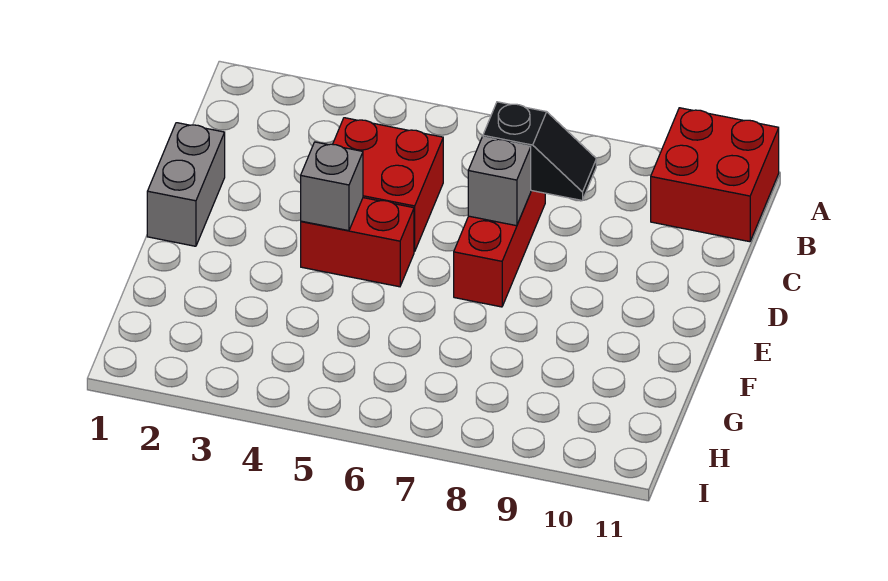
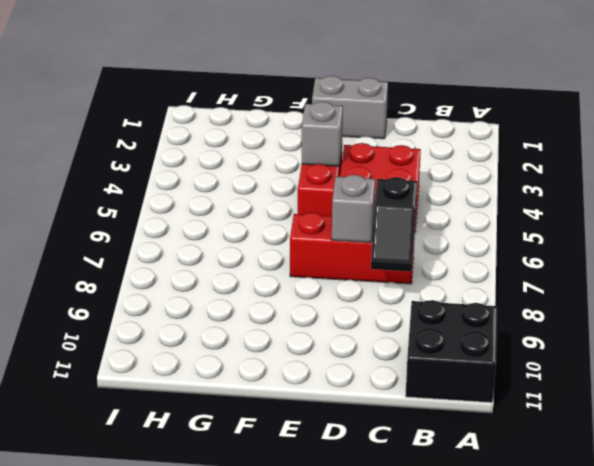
red 2x2 brick [651,108,779,242] -> black 2x2 brick [405,300,497,403]

